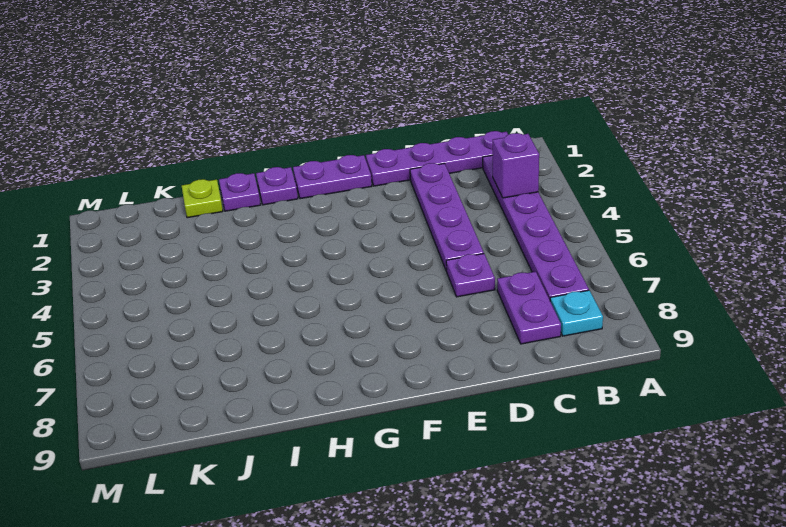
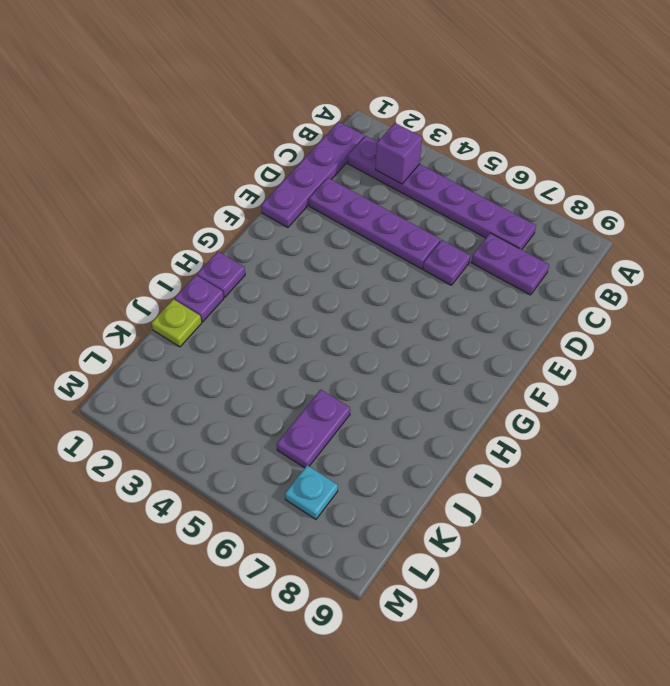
cyan 1x1 plate [550,290,603,336] -> cyan 1x1 plate moved to [285,465,338,519]
purple 1x2 plate [293,155,372,199] -> purple 1x2 plate moved to [277,389,350,468]

